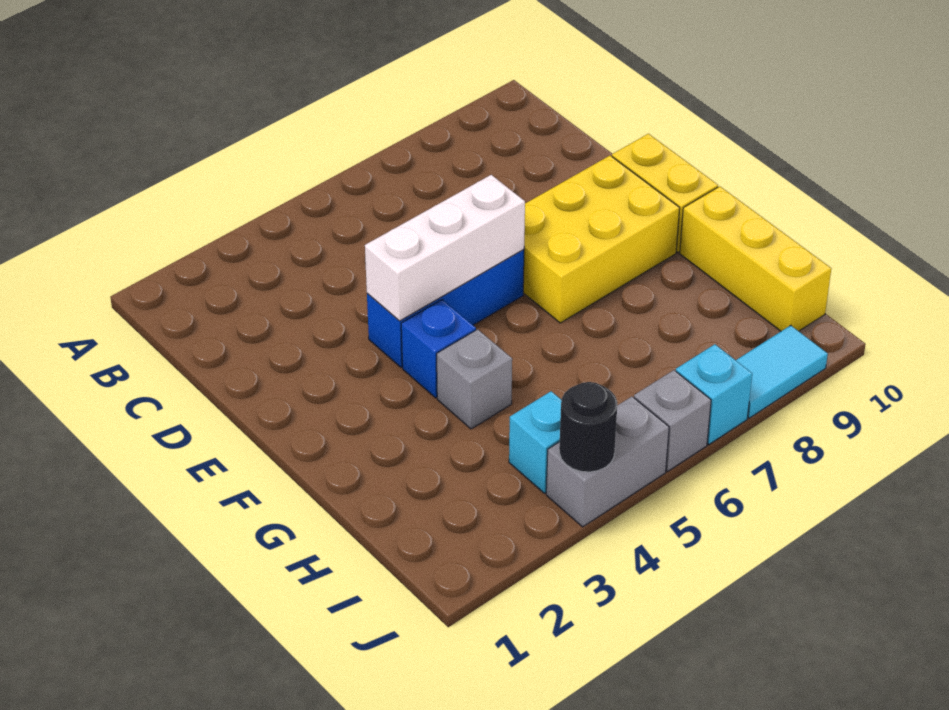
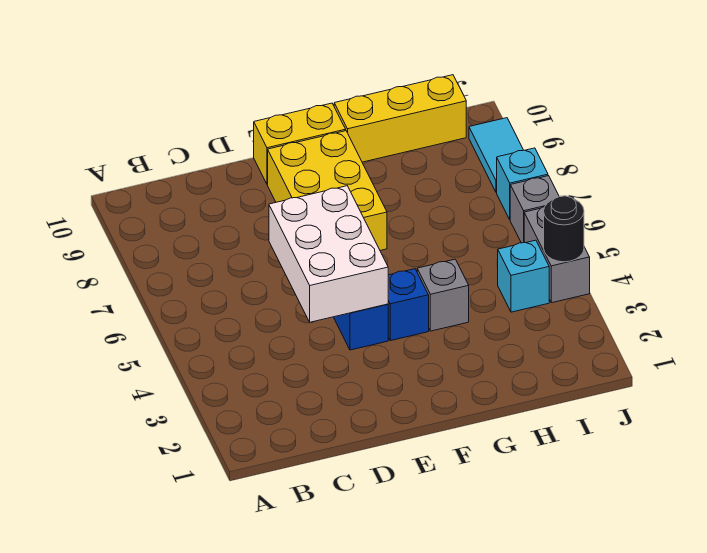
white 1x3 brick [365,175,525,321] -> white 2x3 brick [269,186,388,322]

